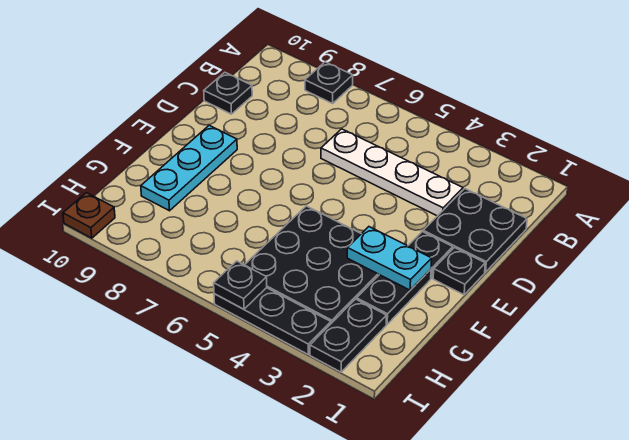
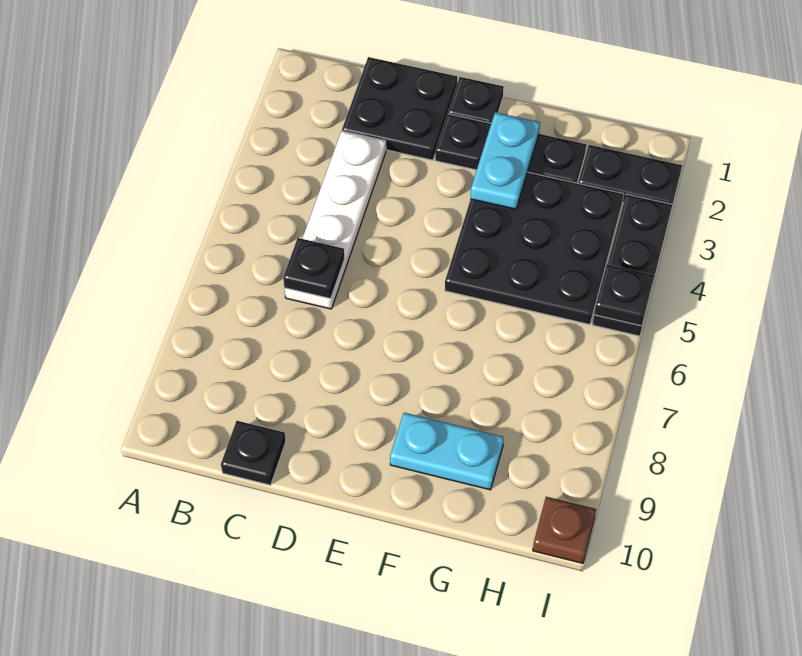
black 1x1 plate [305,62,353,103] -> black 1x1 plate moved to [283,238,345,299]
cyan 1x3 plate [141,125,237,211] -> cyan 1x2 plate [390,413,504,490]

